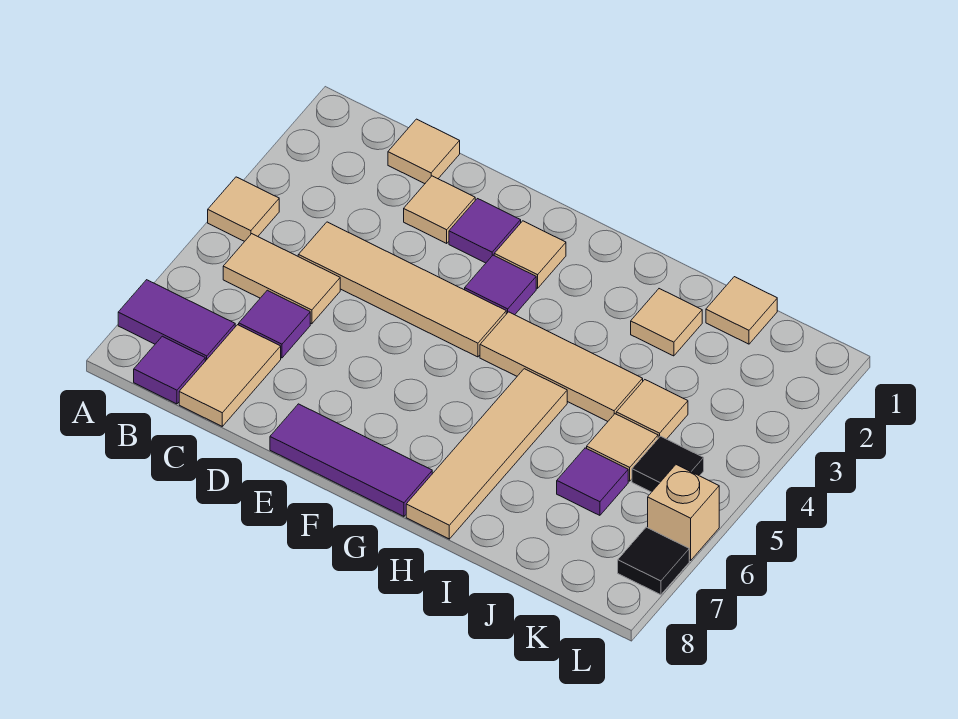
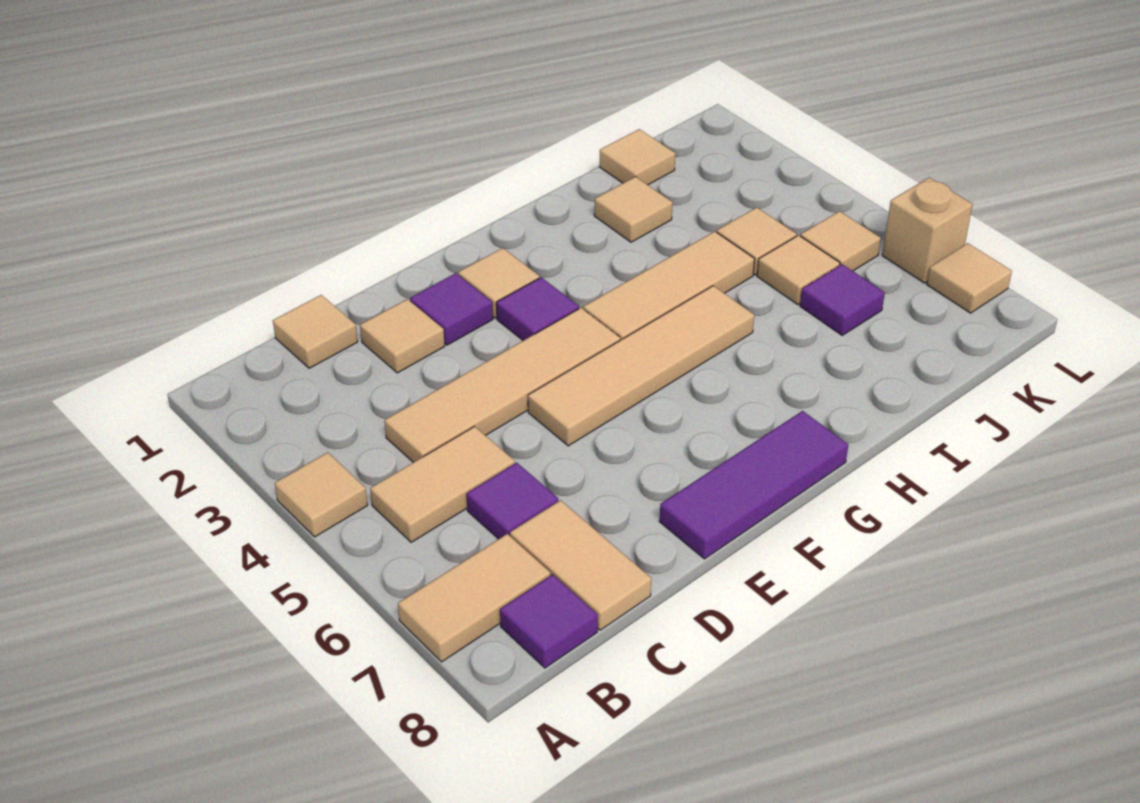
purple 1x2 tile [118,280,235,361] -> tan 1x2 tile [398,534,551,662]
tan 1x4 tile [406,369,567,539] -> tan 1x4 tile turned to [528,286,754,446]
black 1x1 tile [632,436,704,492] -> tan 1x1 tile [801,211,881,271]
black 1x1 tile [618,527,689,595] -> tan 1x1 tile [927,243,1012,313]

